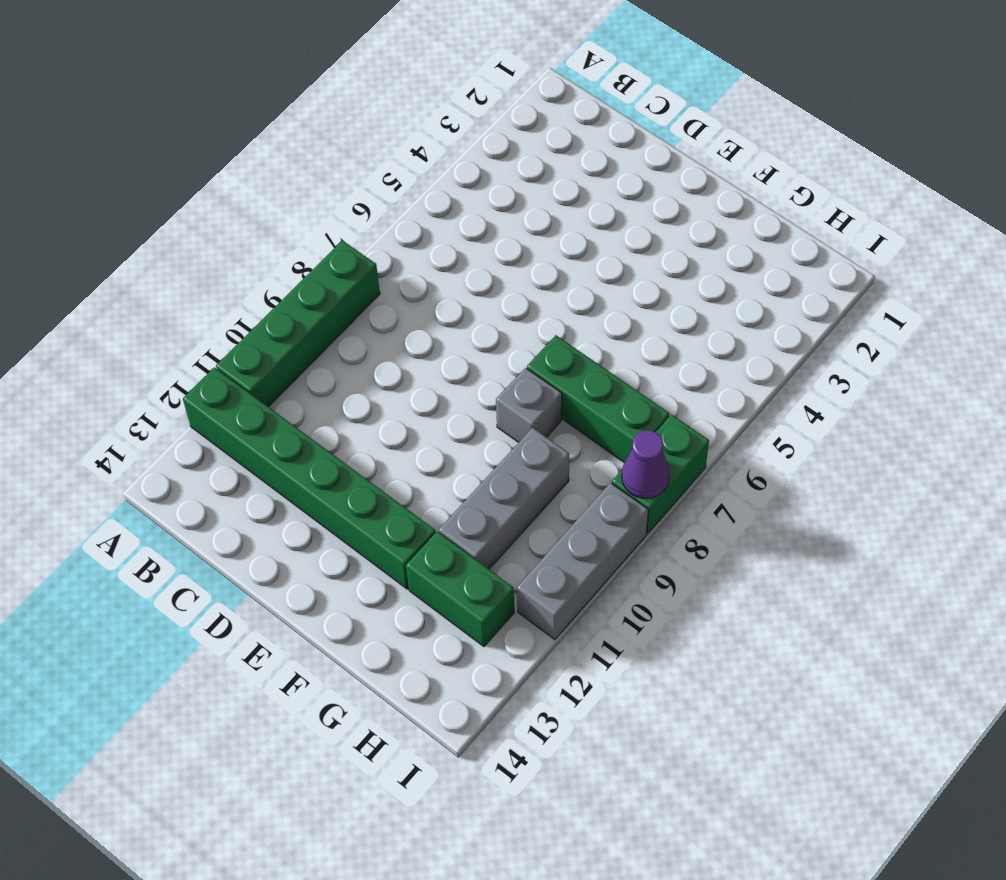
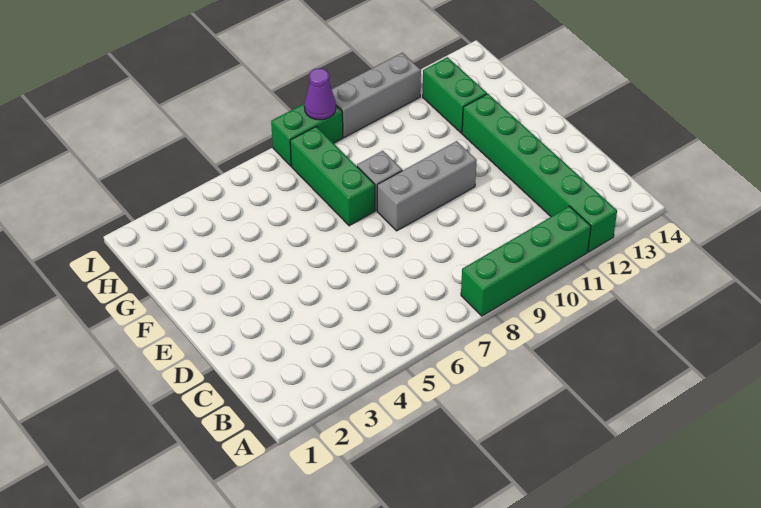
grey 1x3 brick [439,428,569,569] -> grey 1x3 brick moved to [377,141,477,231]

